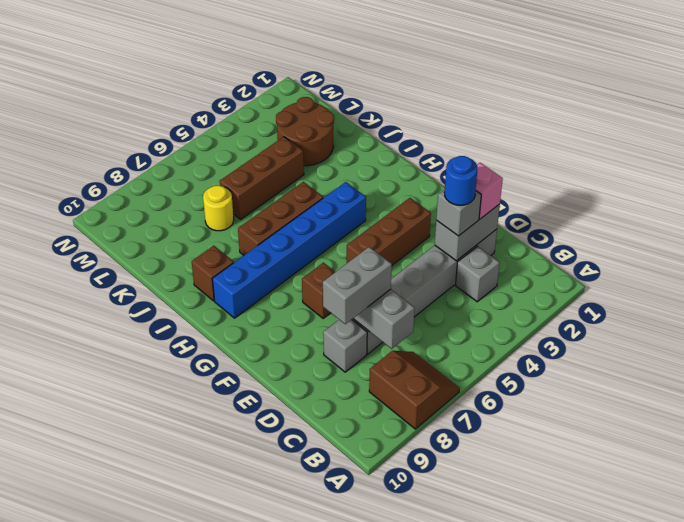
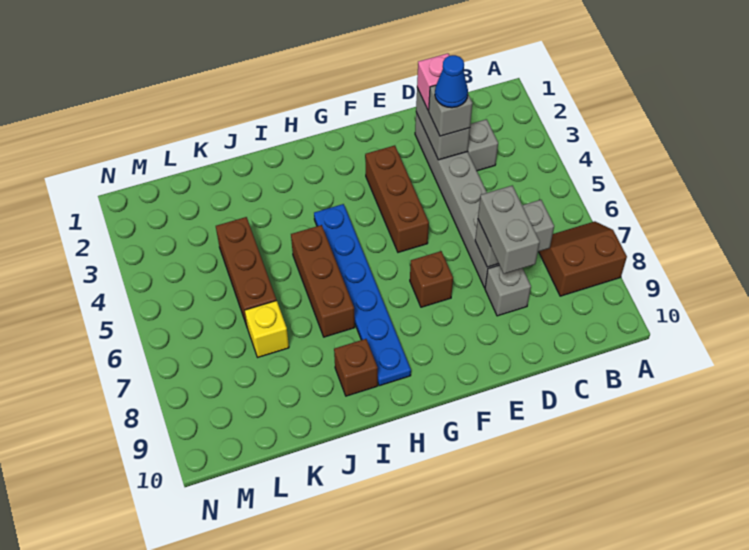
blue 1x1 round brick [444,156,477,205] -> blue 1x1 cone [435,55,468,108]
blue 1x6 brick [212,182,366,318] -> blue 1x6 plate [314,204,411,386]
brown 2x2 round brick [276,97,334,166] -> none
yellow 1x1 round brick [203,186,234,231] -> yellow 1x1 brick [245,301,289,357]

